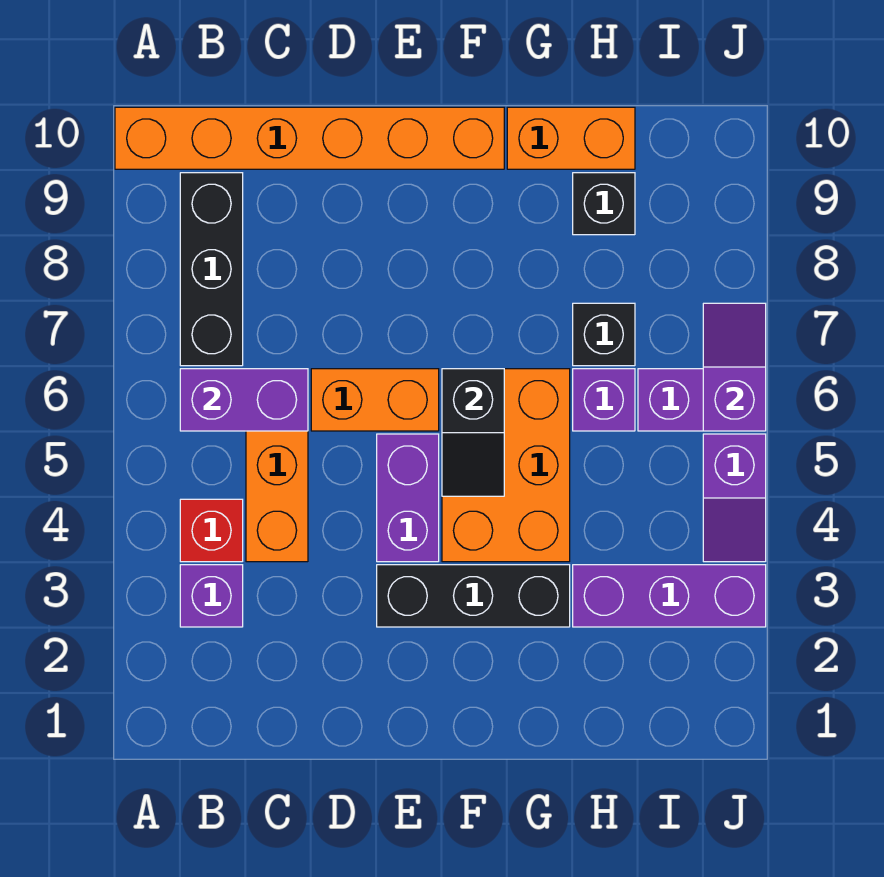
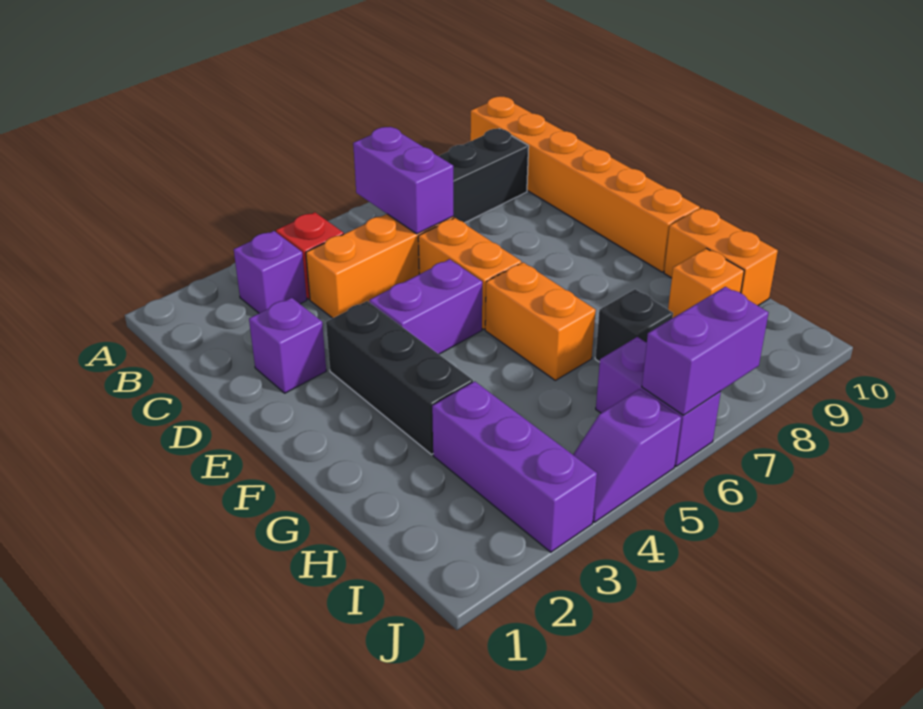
orange 2x3 brick [442,369,570,562] -> orange 1x2 brick [485,262,596,380]
black 1x2 slope [442,369,504,496] -> none
purple 1x1 brick [573,369,635,431] -> purple 1x1 brick moved to [249,298,326,393]
black 1x1 brick [573,173,635,235] -> orange 1x1 brick [668,248,744,318]
purple 1x2 slope [703,303,766,431] -> purple 1x2 brick [642,287,769,415]

